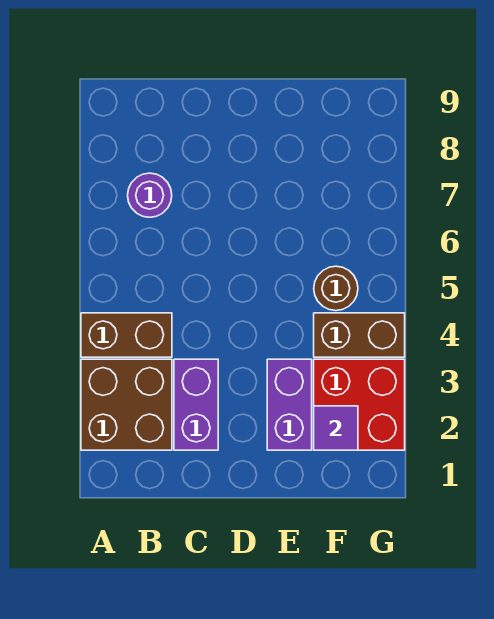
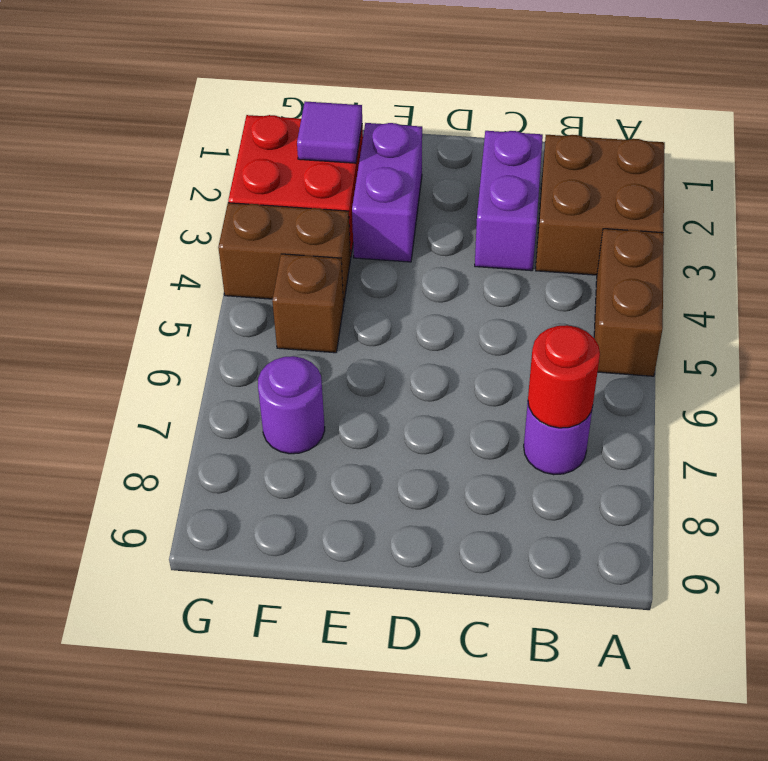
brown 1x2 brick [81,313,172,357] -> brown 1x2 brick turned to [594,229,664,376]
none -> red 1x1 round brick [528,325,600,428]
brown 1x1 round brick [314,266,358,311] -> brown 1x1 brick [272,254,344,353]
none -> purple 1x1 round brick [258,356,325,454]

